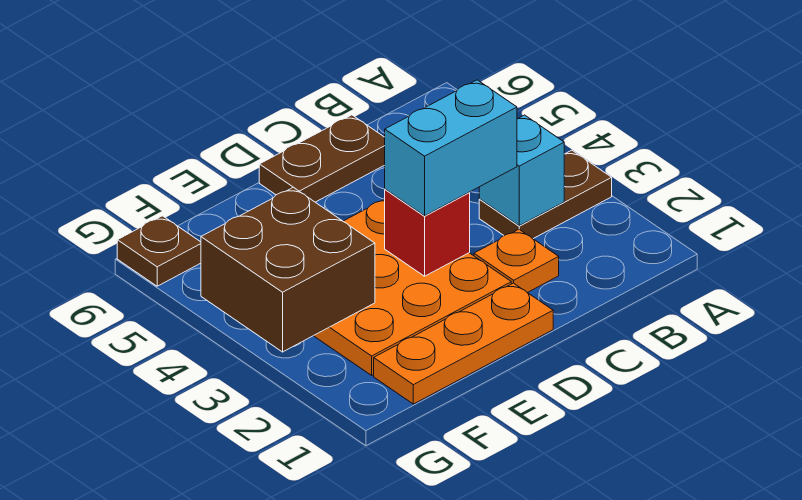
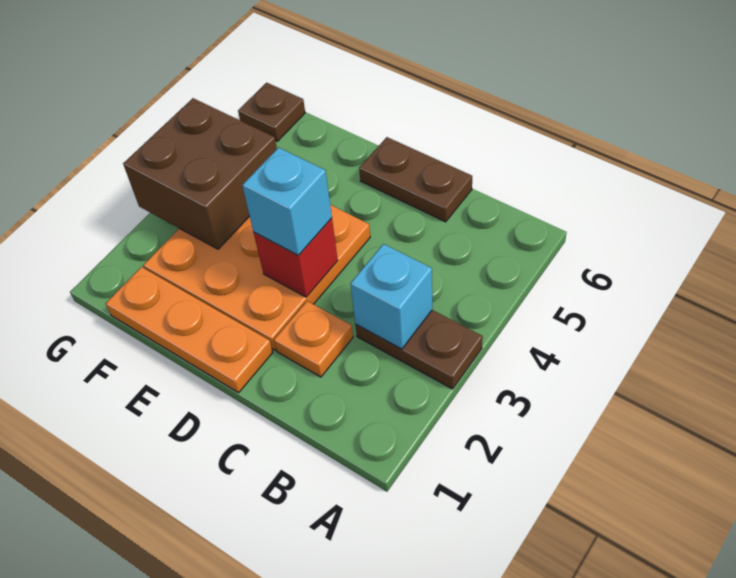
cyan 1x2 brick [385,80,517,216] -> cyan 1x1 brick [242,148,332,255]

